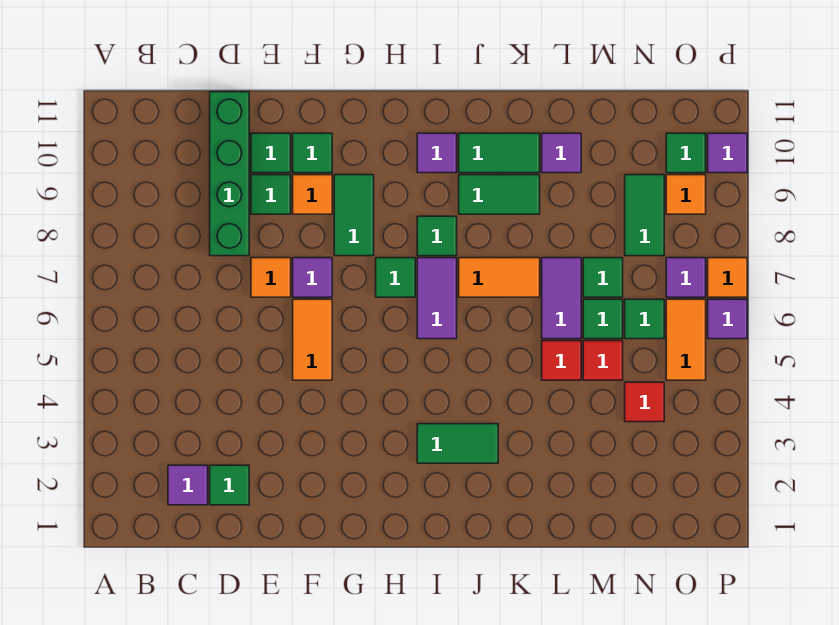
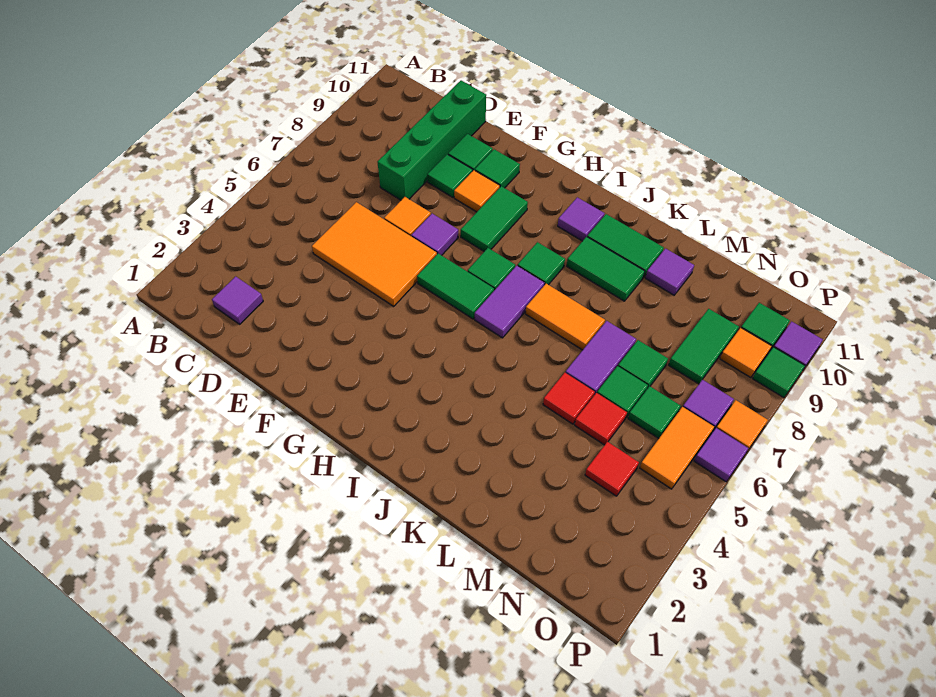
green 1x1 tile [210,465,249,505] -> green 1x1 tile moved to [753,347,805,398]
orange 1x2 tile [293,299,332,380] -> orange 2x3 tile [312,202,437,306]
green 1x2 tile [417,424,498,463] -> green 1x2 tile moved to [417,254,494,319]

